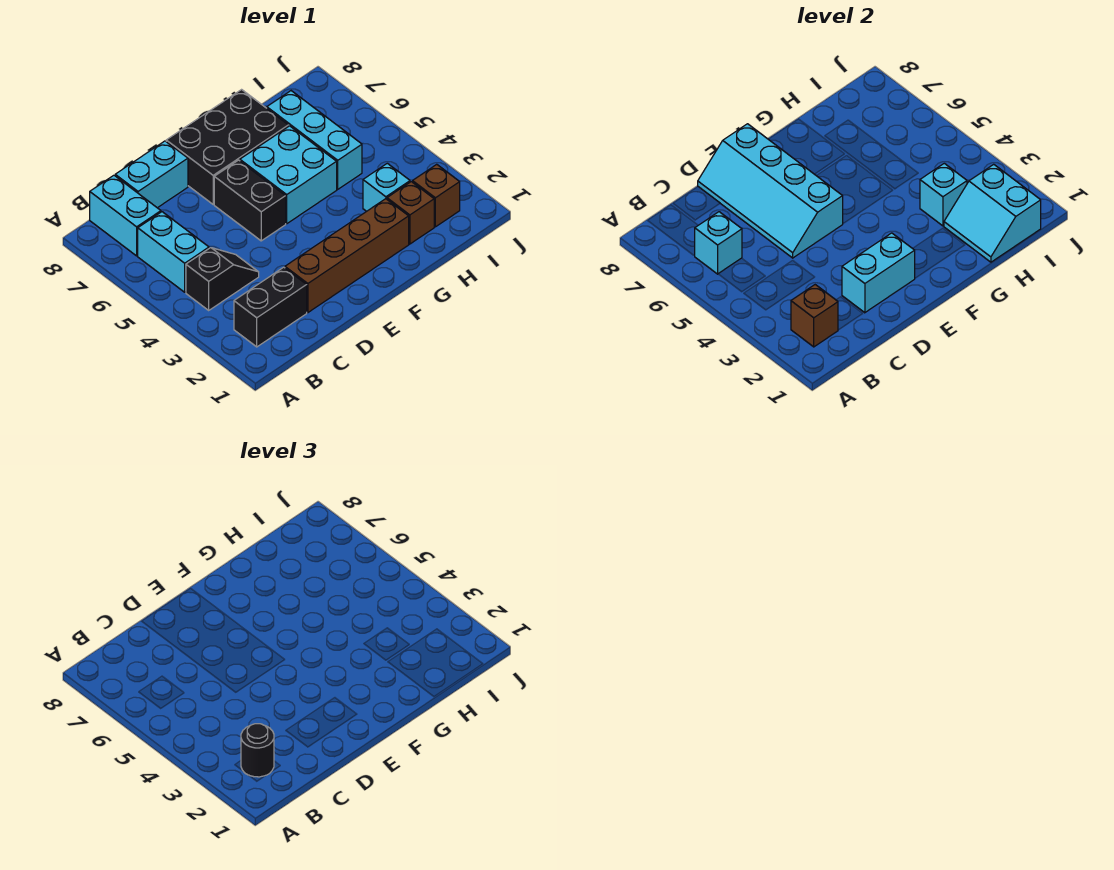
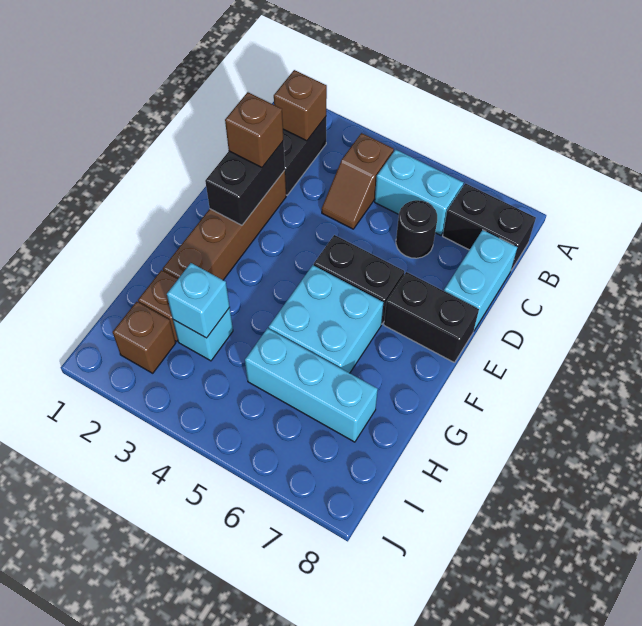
black 1x1 round brick [241,724,274,777] -> black 1x1 round brick moved to [396,200,437,258]
black 1x2 slope [186,248,259,310] -> brown 1x2 slope [322,133,394,229]
cyan 1x1 brick [695,212,742,274] -> none
cyan 1x2 brick [90,175,161,256] -> black 1x2 brick [443,183,536,270]
cyan 1x2 brick [842,233,915,313] -> black 1x2 brick [205,141,285,225]
none -> brown 1x1 brick [225,92,283,167]
cyan 2x4 slope [698,124,843,258] -> none
black 2x3 brick [166,90,288,204] -> black 1x2 brick [384,272,479,363]
cyan 2x2 slope [944,164,1041,262] -> none

